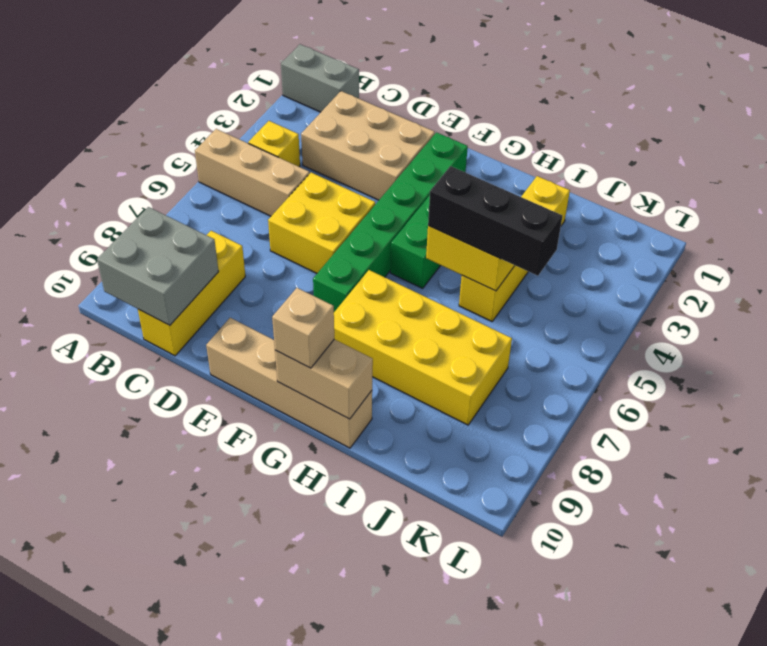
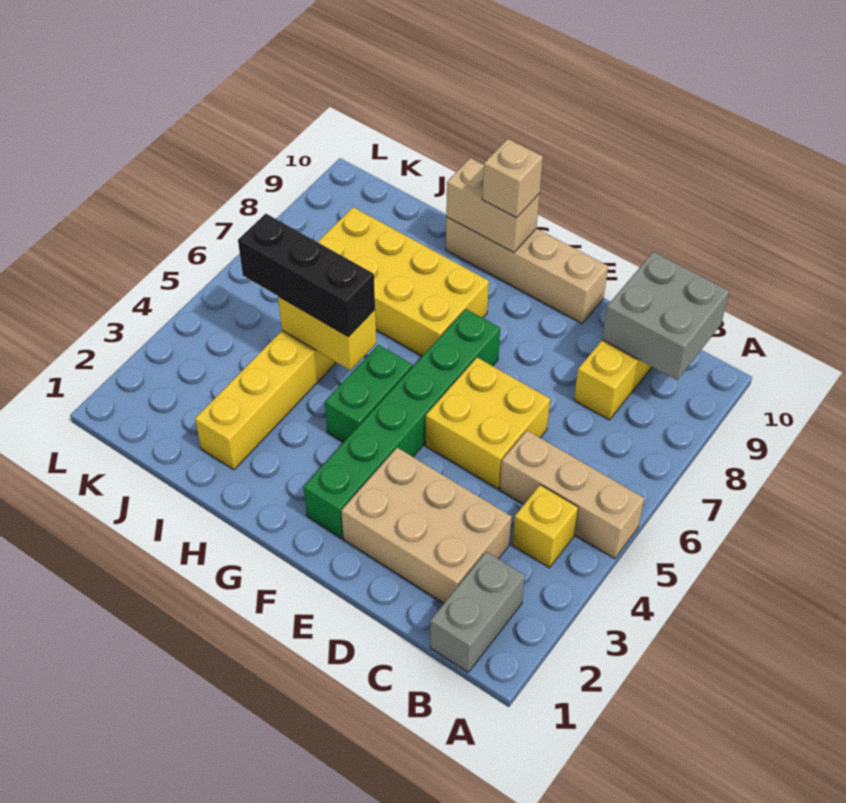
grey 1x2 brick [281,44,359,112] -> grey 1x2 brick turned to [430,552,525,672]

